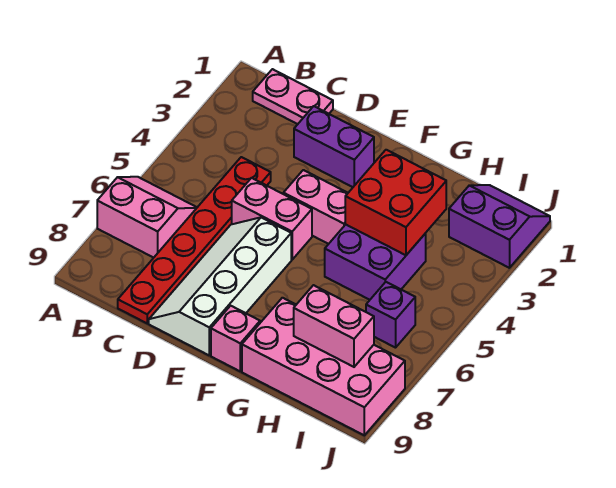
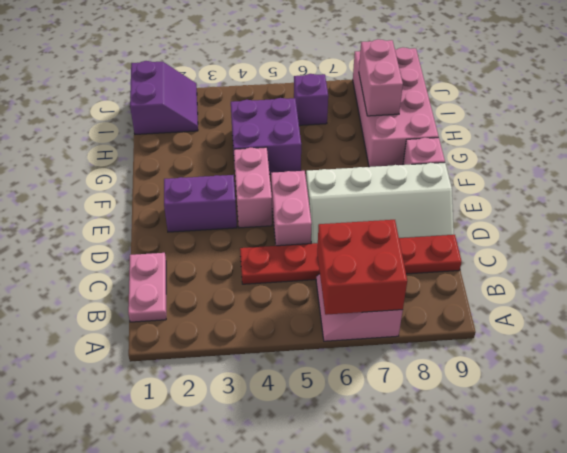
purple 1x2 brick [294,106,374,187] -> purple 1x2 brick turned to [164,175,237,232]
red 2x2 brick [345,150,446,255] -> red 2x2 brick moved to [317,220,407,315]
purple 2x2 slope [449,185,550,268] -> purple 2x2 slope turned to [130,61,198,134]

